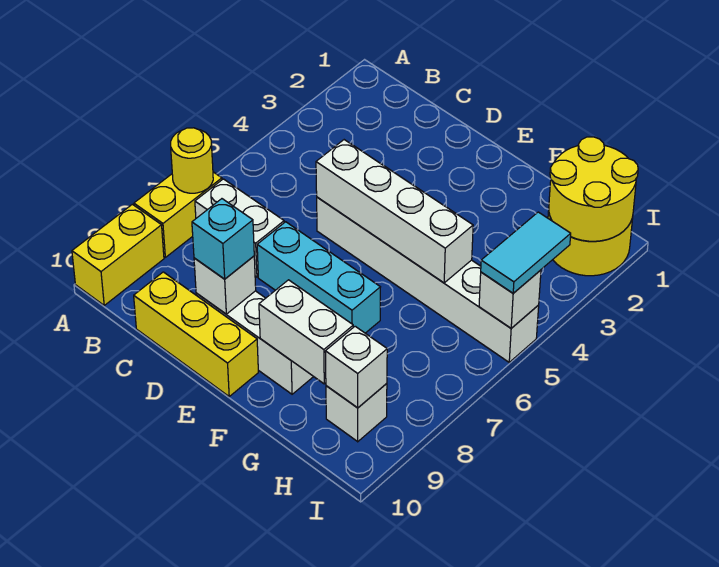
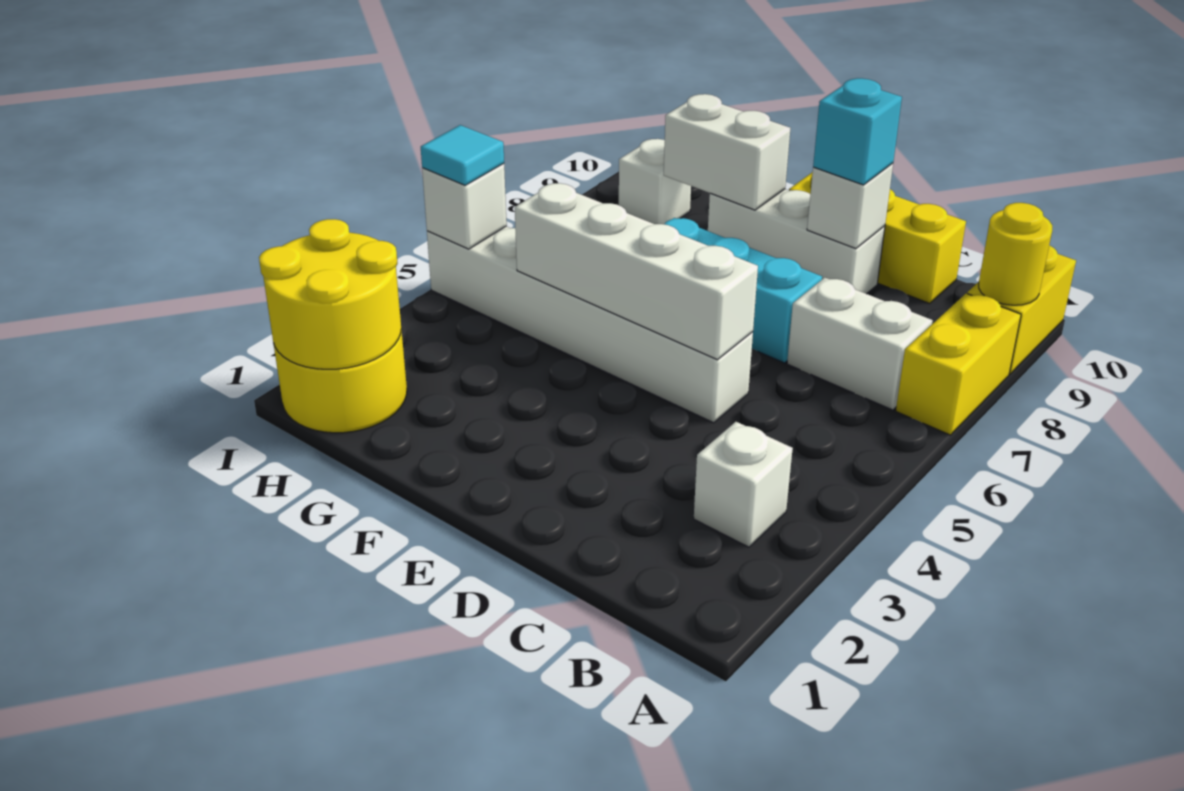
yellow 1x1 round brick [171,128,213,193] -> yellow 1x1 round brick moved to [979,203,1052,305]
white 1x1 brick [325,326,387,408] -> white 1x1 brick moved to [694,422,793,547]
cyan 1x2 tile [481,212,571,293] -> cyan 1x1 tile [421,125,504,185]

